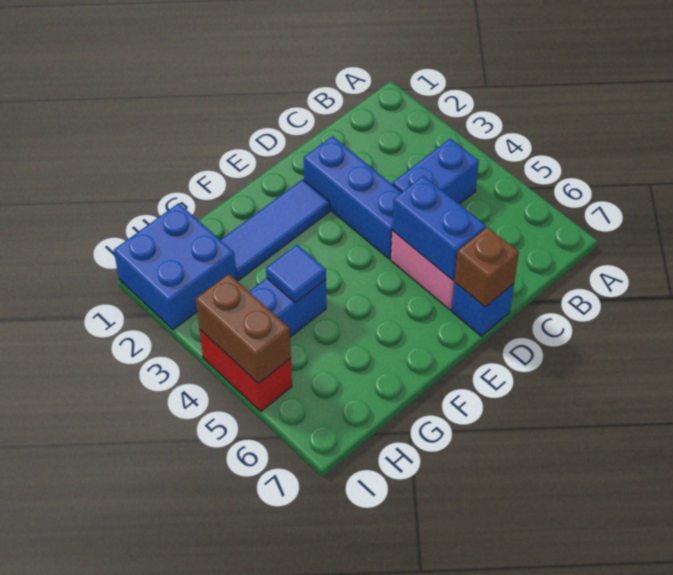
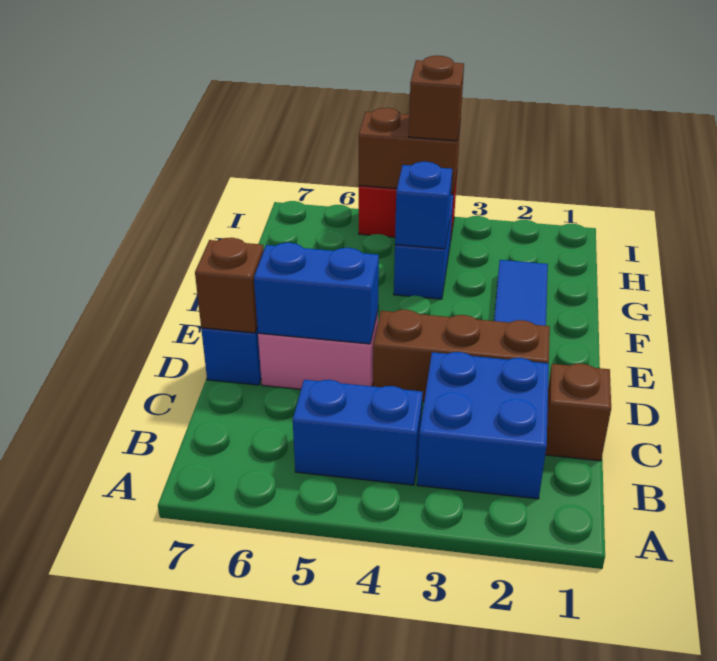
blue 1x2 brick [392,139,479,204] -> blue 1x2 brick turned to [293,380,423,485]
none -> brown 1x1 brick [545,364,611,461]
blue 1x3 brick [304,136,401,259] -> brown 1x3 brick [373,310,550,402]
blue 1x1 tile [266,245,326,303] -> blue 1x1 brick [395,162,452,249]
blue 2x2 brick [114,203,237,330] -> blue 2x2 brick moved to [417,352,549,499]
none -> brown 1x1 brick [409,56,464,141]

